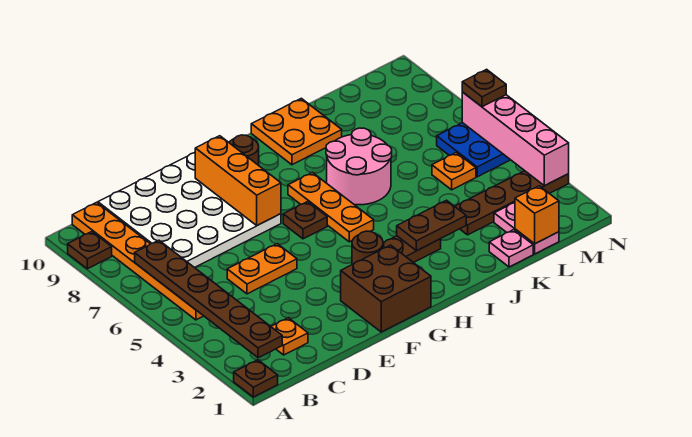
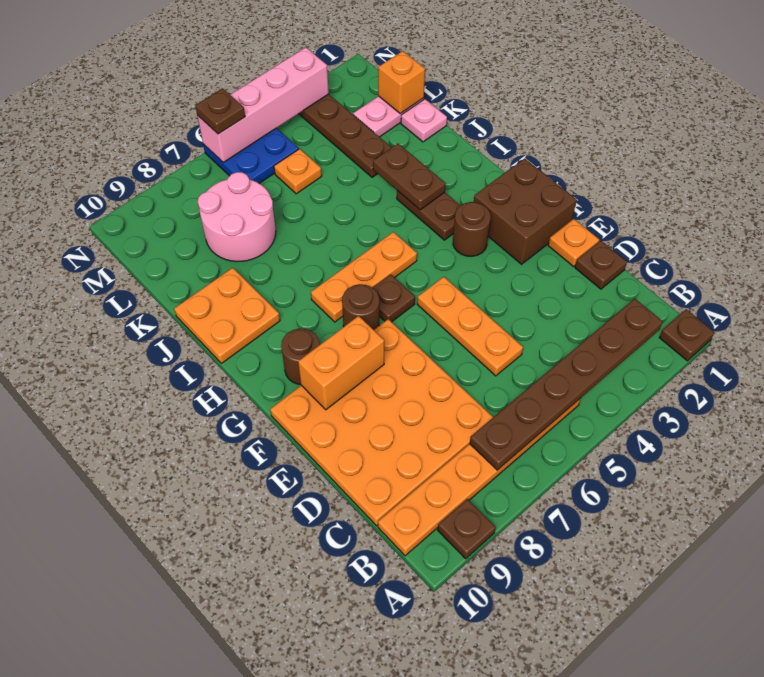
orange 1x1 plate [271,318,308,355] -> orange 1x1 plate moved to [548,219,599,266]
white 4x4 plate [98,153,281,268] -> orange 4x4 plate [270,319,493,526]
none -> brown 1x1 plate [575,241,627,289]
orange 1x2 plate [227,244,297,294] -> orange 1x3 plate [417,277,523,376]
orange 1x3 brick [195,136,281,225] -> orange 1x2 brick [298,316,384,410]
none -> brown 1x1 round brick [342,284,379,330]
pink 2x2 round brick [326,128,392,205] -> pink 2x2 round brick moved to [198,172,276,262]

